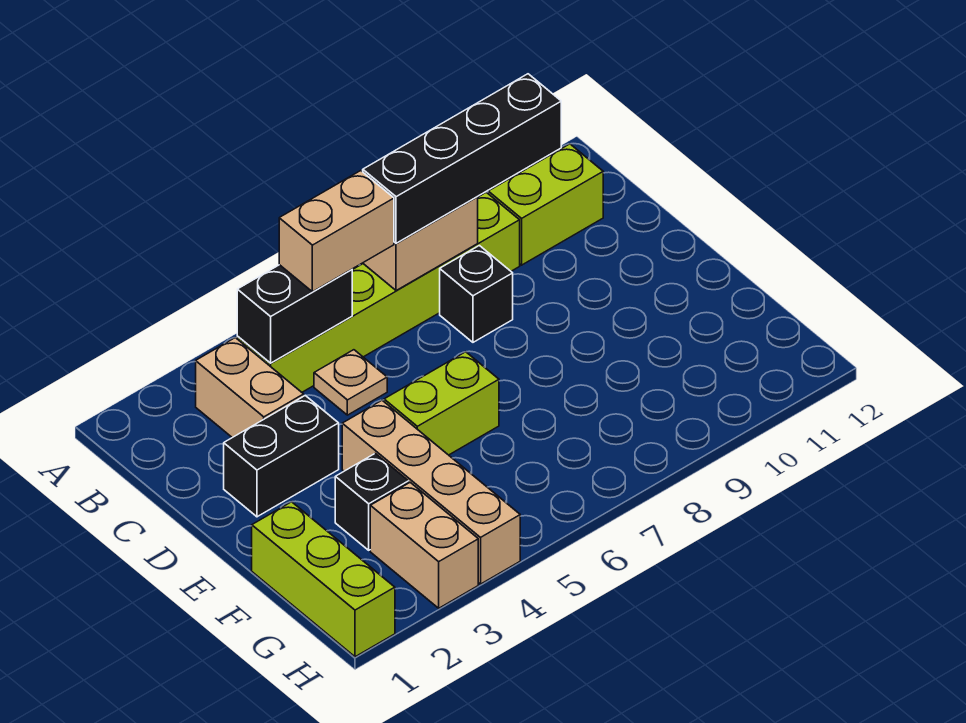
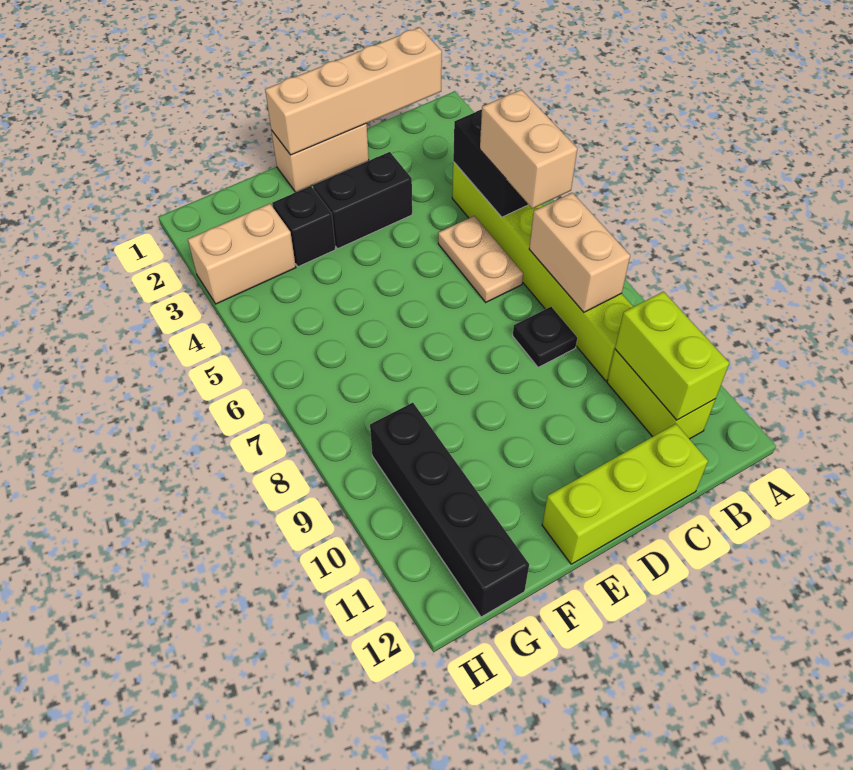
tan 1x2 brick [196,338,304,438] -> tan 1x2 brick moved to [271,124,369,192]
black 1x4 brick [363,74,561,243] -> black 1x4 brick moved to [370,403,529,617]
tan 1x1 plate [314,350,387,415] -> tan 1x2 plate [438,216,523,302]
black 1x1 brick [440,246,513,342] -> black 1x1 plate [513,307,577,367]
black 1x2 brick [224,396,339,517] -> black 1x2 brick turned to [313,152,412,249]
tan 1x4 brick [342,400,520,584] -> tan 1x4 brick moved to [265,27,442,155]
lime 1x2 brick [384,352,499,455] -> lime 1x2 brick moved to [615,292,729,420]
lime 1x3 brick [252,502,395,657] -> lime 1x3 brick moved to [542,424,708,564]

